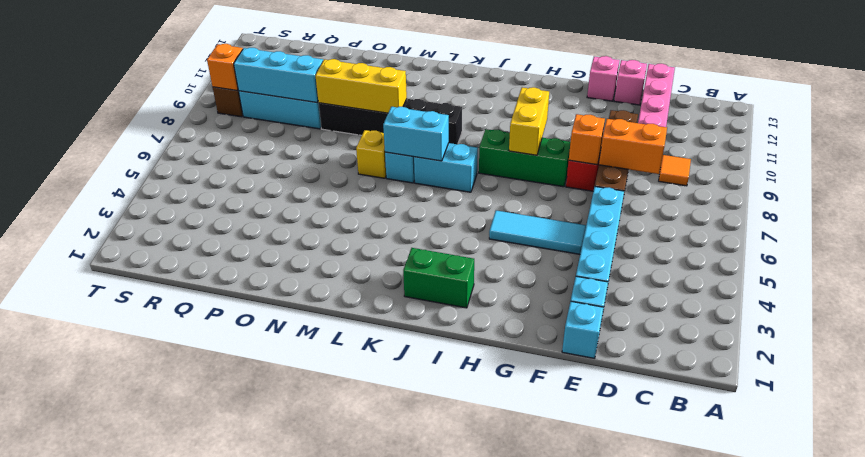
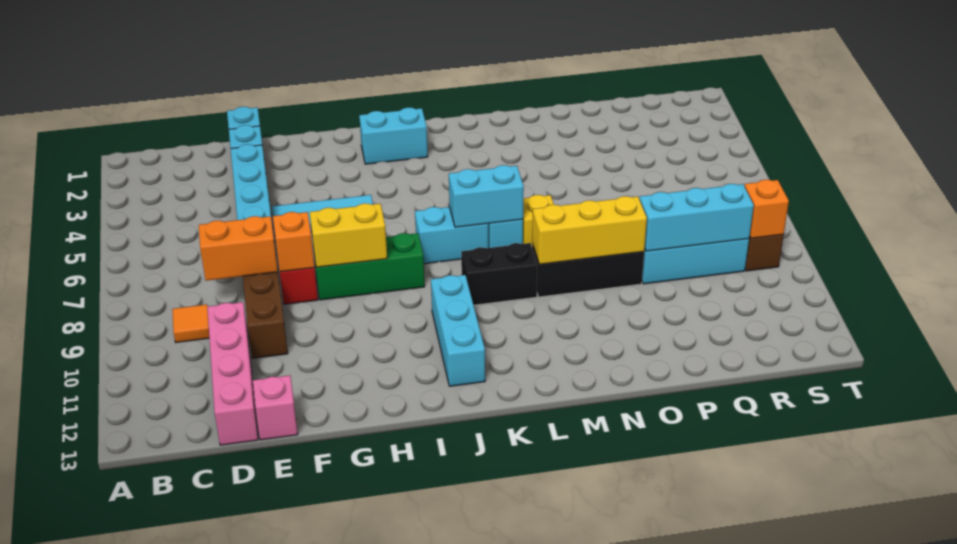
pink 1x1 brick [587,56,620,101] -> none
yellow 1x2 brick [509,87,549,155] -> yellow 1x2 brick turned to [310,203,387,267]
green 1x2 brick [403,248,474,308] -> cyan 1x2 brick [359,108,428,164]
none -> cyan 1x3 brick [431,275,485,386]

